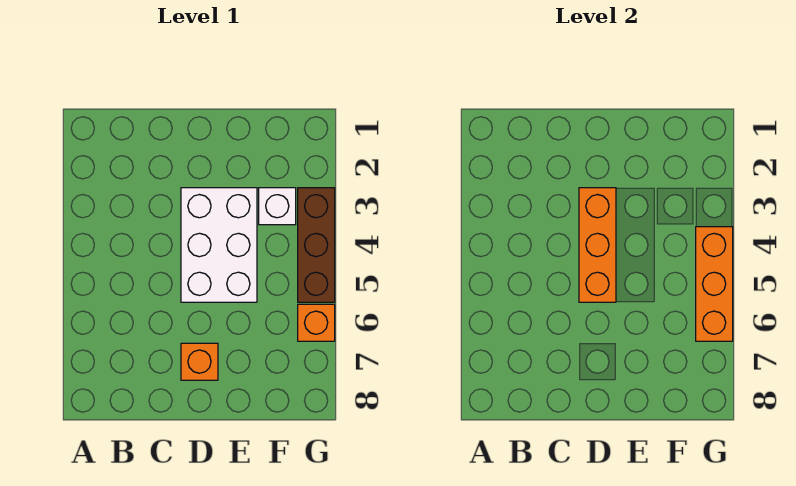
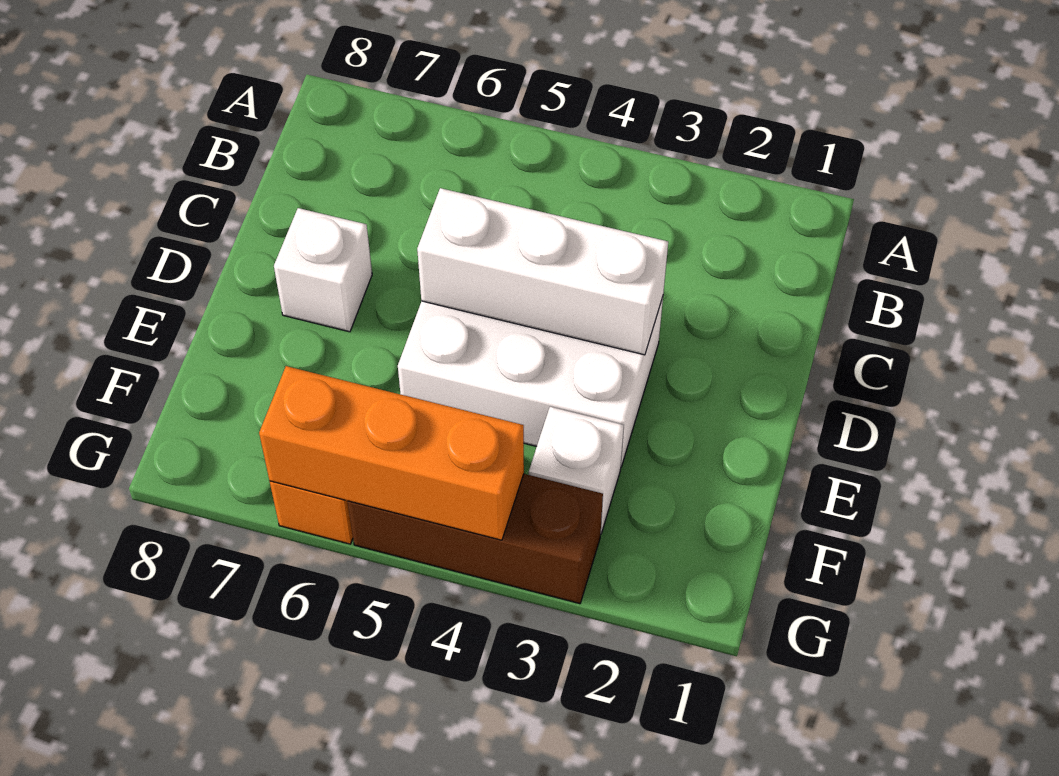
orange 1x3 brick [579,188,616,302] -> white 1x3 brick [417,188,668,355]
orange 1x1 brick [181,343,218,380] -> white 1x1 brick [274,208,372,332]

